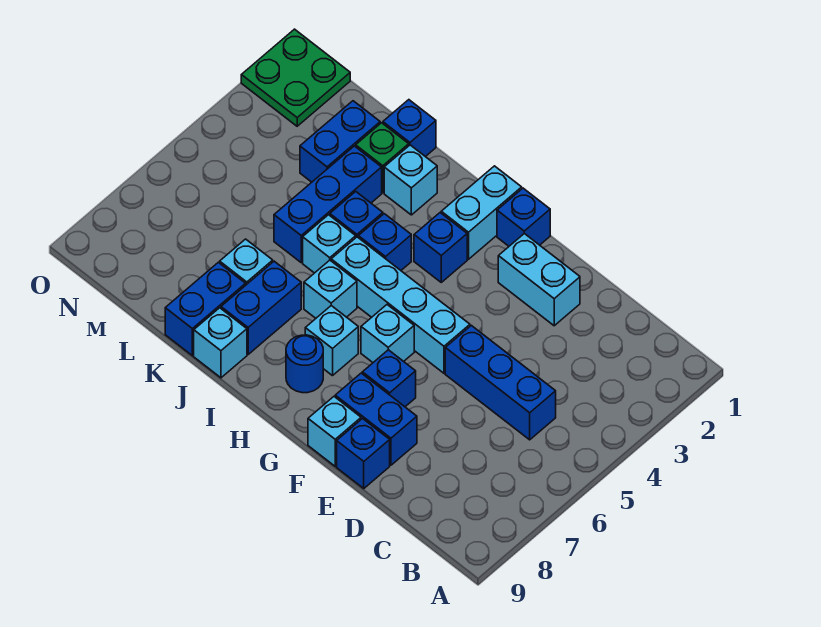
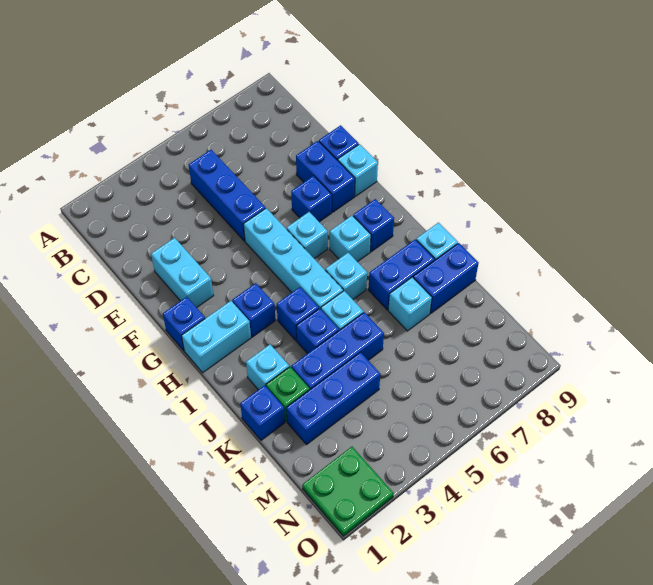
blue 1x1 round brick [286,335,323,393] -> blue 1x1 brick [353,199,394,252]
blue 1x2 brick [300,101,380,182] -> blue 1x3 brick [286,352,380,445]

